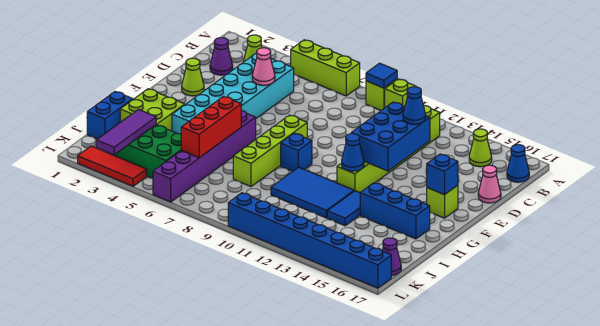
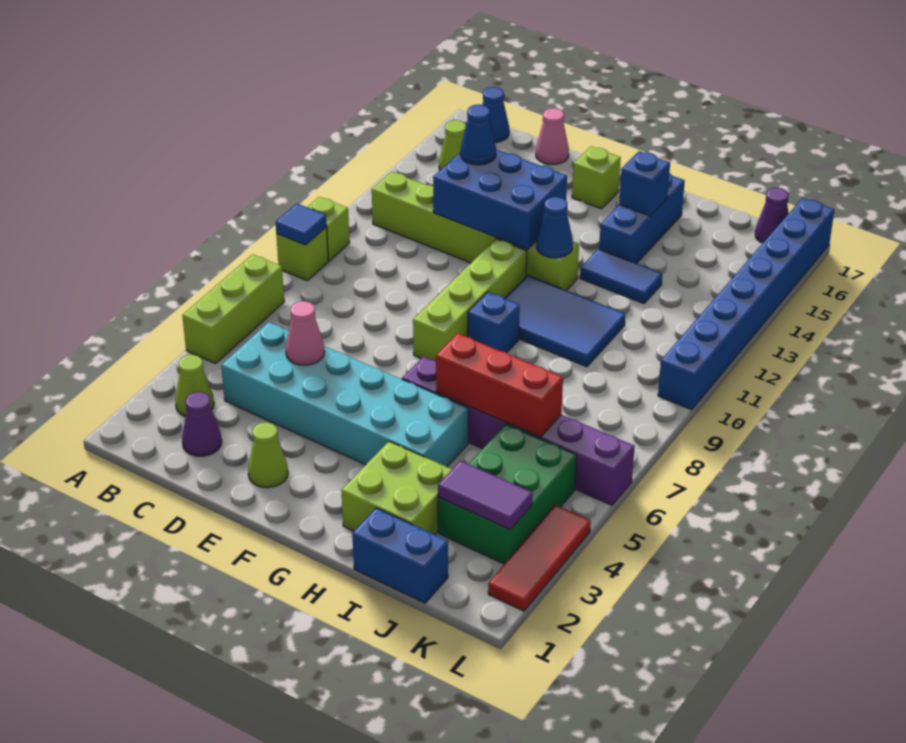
lime 1x4 brick [233,115,307,187] -> lime 1x4 brick turned to [413,239,527,361]
blue 1x1 brick [427,154,458,195] -> blue 1x1 brick moved to [619,151,670,216]
blue 2x3 tile [271,167,354,218] -> blue 2x3 tile turned to [505,276,625,367]
purple 1x3 tile [96,110,156,155] -> purple 1x2 tile [438,461,533,530]

